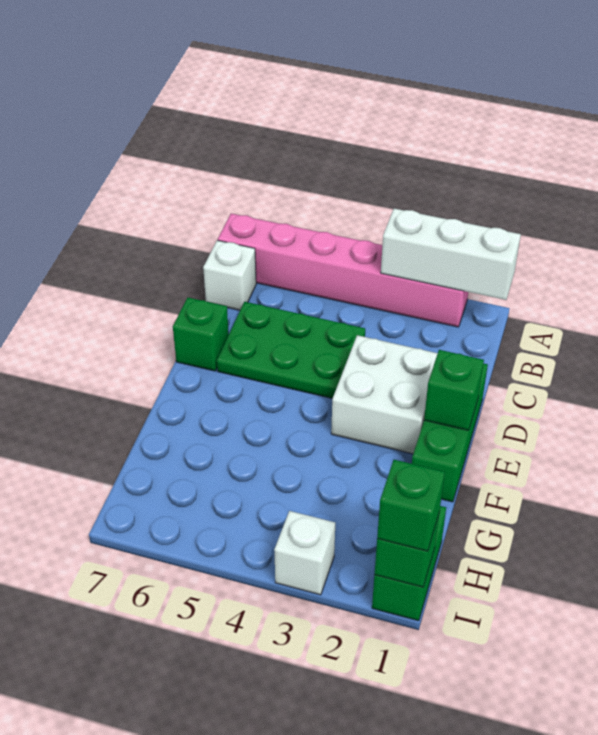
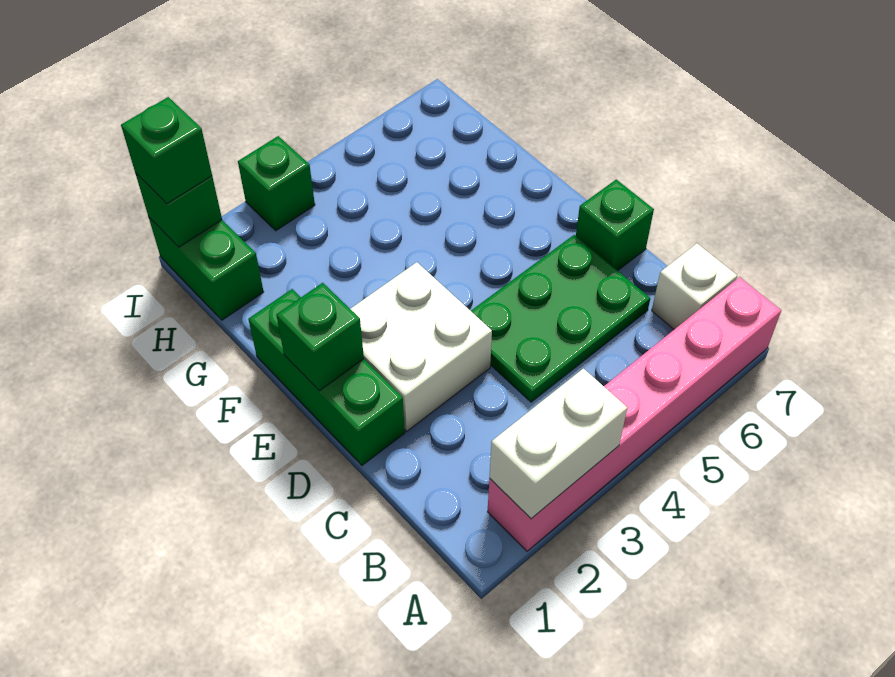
white 1x3 brick [381,208,521,300] -> white 1x2 brick [489,369,627,519]
white 1x1 brick [274,511,335,595] -> green 1x1 brick [238,136,315,231]

